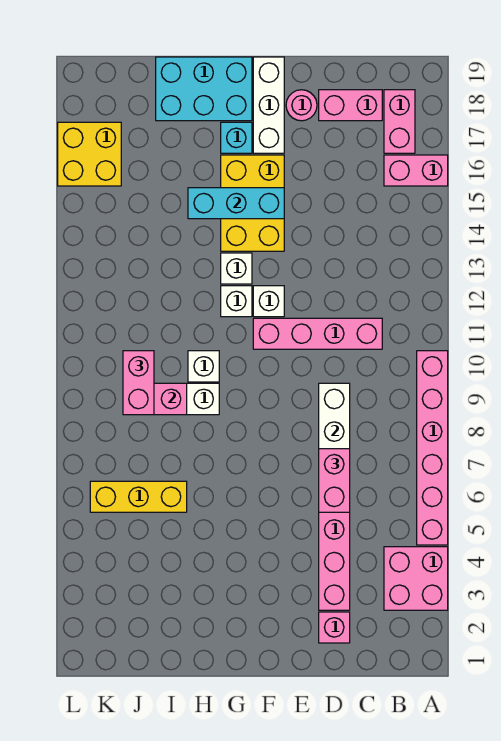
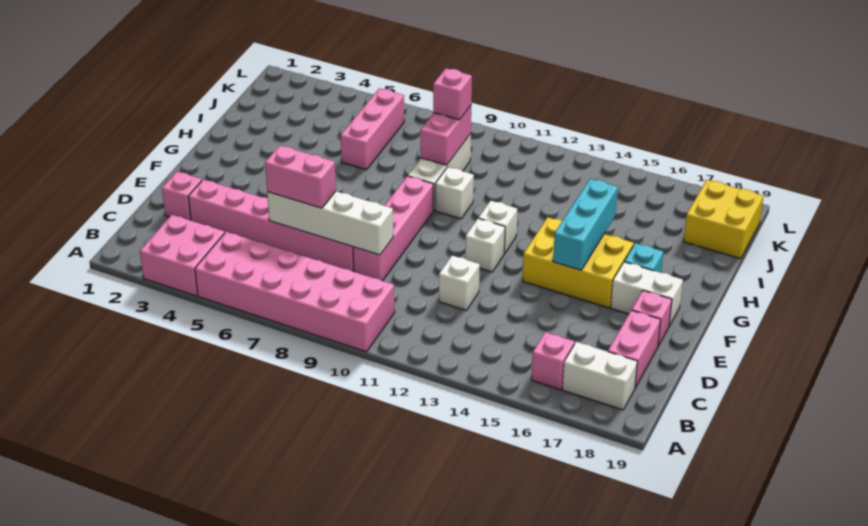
pink 1x6 brick [417,351,448,545] -> pink 2x6 brick [195,232,395,352]
pink 1x2 brick [384,155,448,186] -> pink 1x1 brick [532,332,574,390]
pink 1x2 brick [384,90,415,153] -> white 1x2 brick [562,342,637,410]
pink 1x4 brick [253,318,382,349] -> pink 1x4 brick moved to [353,176,433,281]
pink 1x1 round brick [286,90,317,121] -> pink 1x1 brick [632,291,672,346]
white 1x3 brick [253,57,284,153] -> white 1x2 brick [611,262,683,326]
white 1x1 brick [221,253,252,284] -> white 1x1 brick moved to [439,256,480,310]
cyan 2x3 brick [156,57,252,121] -> none
yellow 1x3 brick [90,481,187,512] -> pink 1x3 brick [341,88,404,170]
pink 1x2 brick [123,351,154,415] -> pink 1x1 brick [433,68,472,120]
yellow 2x2 brick [58,122,121,186] -> yellow 2x2 brick moved to [684,180,764,259]

